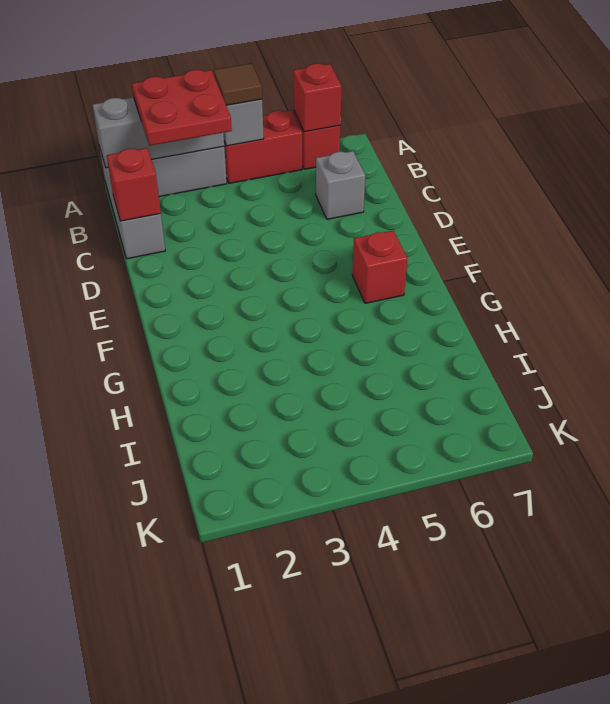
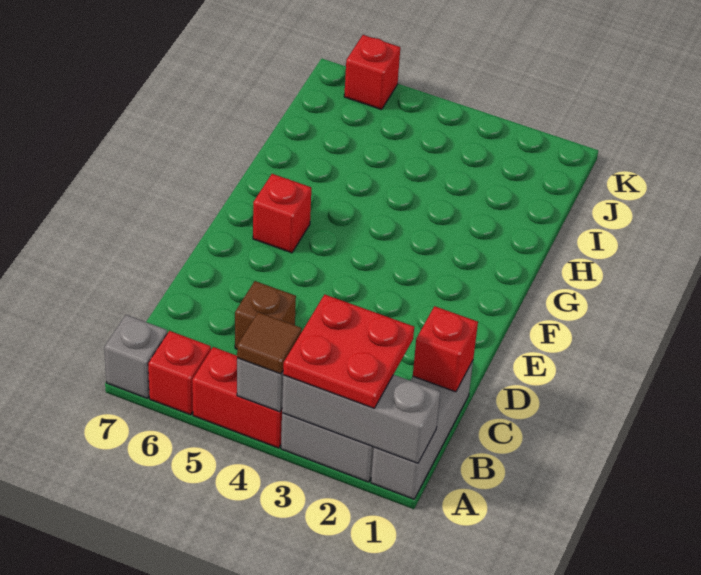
red 1x1 brick [293,64,342,132] -> red 1x1 brick moved to [344,35,400,110]
none -> brown 1x1 brick [235,281,296,349]
grey 1x1 brick [316,151,365,219] -> grey 1x1 brick moved to [104,315,167,398]

